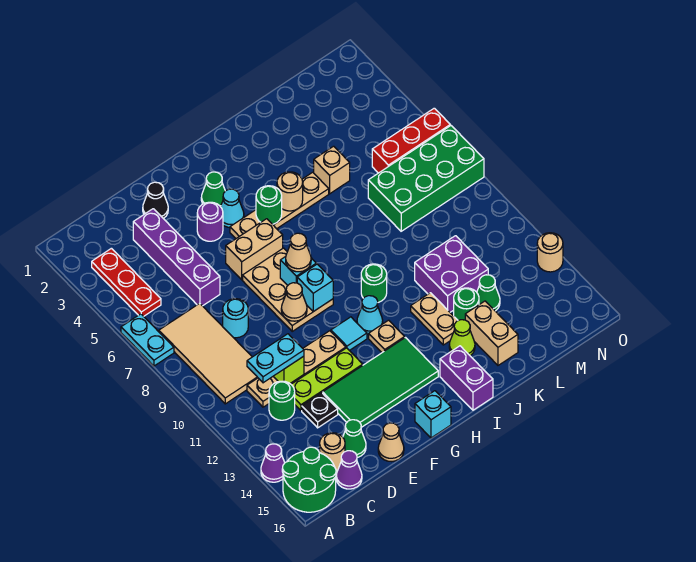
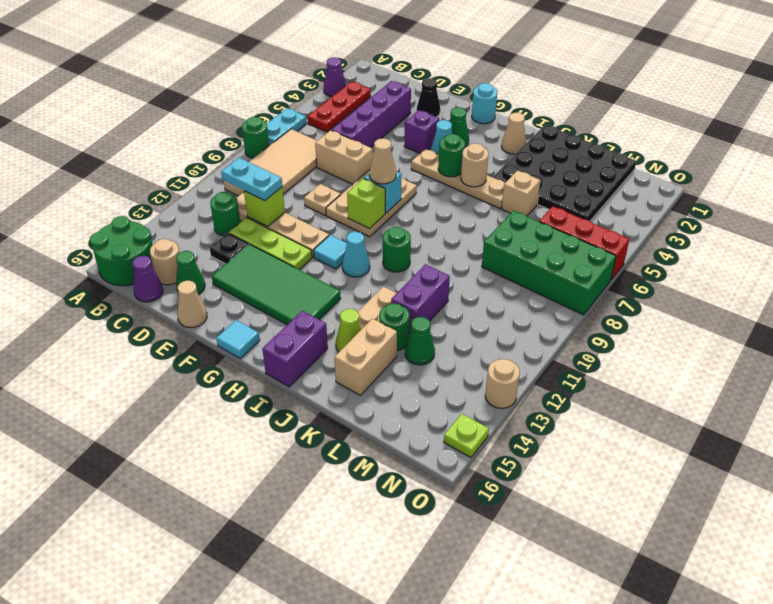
none -> green 1x1 round brick [242,117,269,158]
purple 1x1 cone [261,444,285,482] -> purple 1x1 cone moved to [324,57,346,97]
cyan 1x1 round brick [223,299,248,338] -> cyan 1x1 round brick moved to [472,83,497,124]
purple 1x1 round brick [197,202,223,241] -> purple 1x1 brick [404,110,439,153]
tan 1x2 brick [226,219,283,280] -> tan 1x2 brick moved to [315,130,373,184]
tan 1x1 cone [281,283,307,321] -> tan 1x1 cone moved to [502,113,526,154]
cyan 1x1 brick [297,264,333,312] -> lime 1x1 brick [347,179,385,229]
cyan 1x1 brick [415,391,451,438] -> cyan 1x1 tile [216,320,260,359]
tan 1x1 plate [369,320,405,352] -> tan 1x1 plate moved to [304,184,341,215]
none -> black 4x4 plate [493,125,636,221]
purple 2x2 brick [415,236,488,312] -> purple 1x2 brick [391,264,450,333]
none -> lime 1x1 plate [444,414,489,458]

